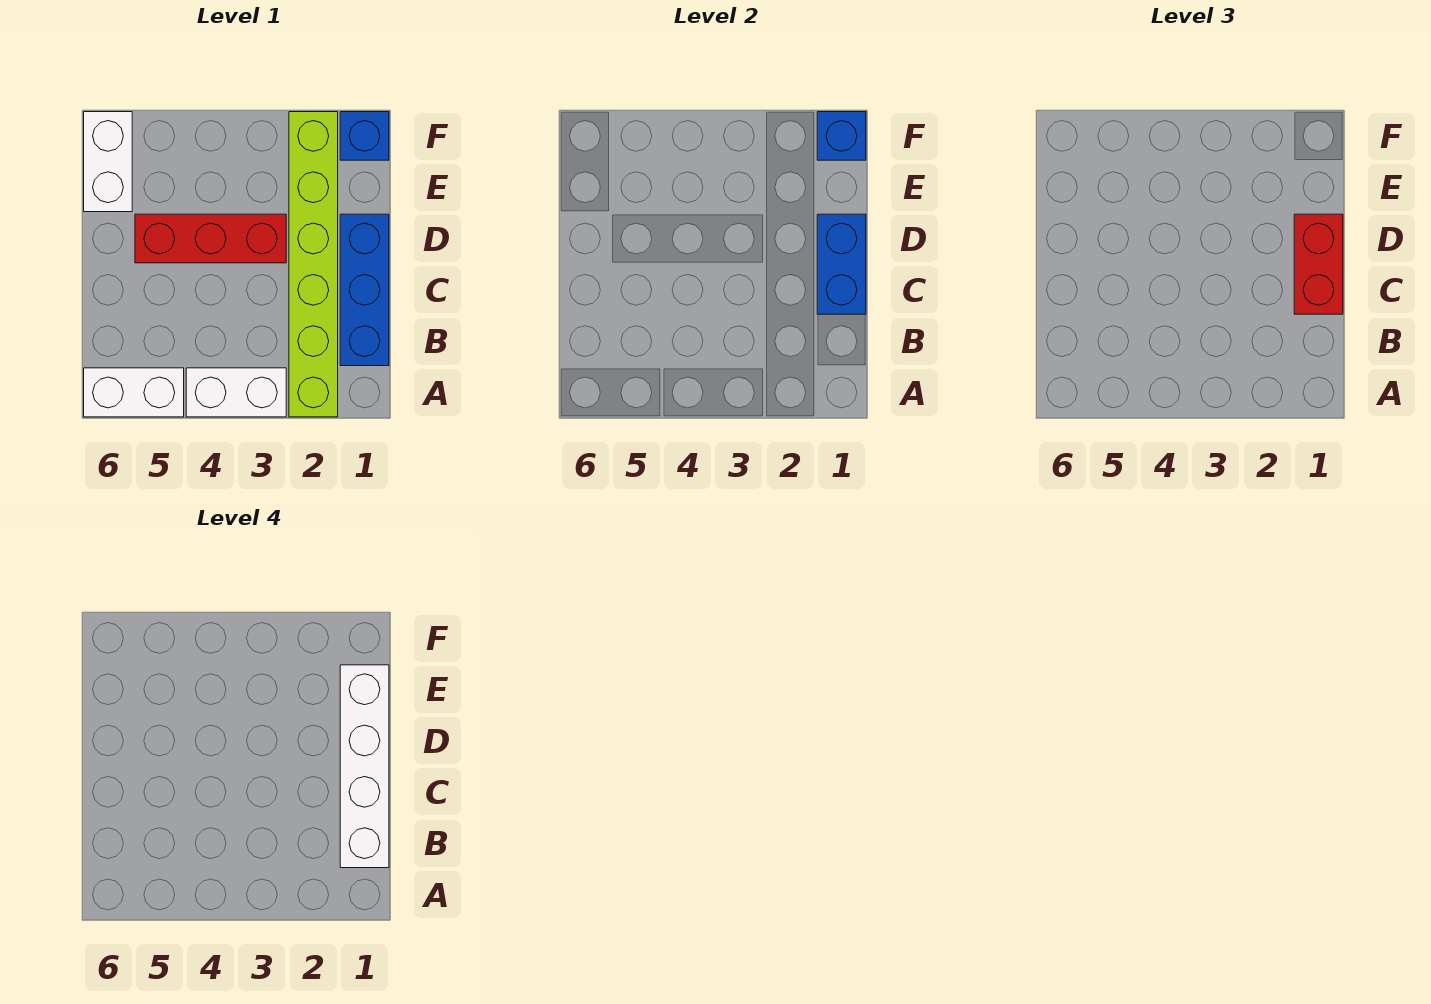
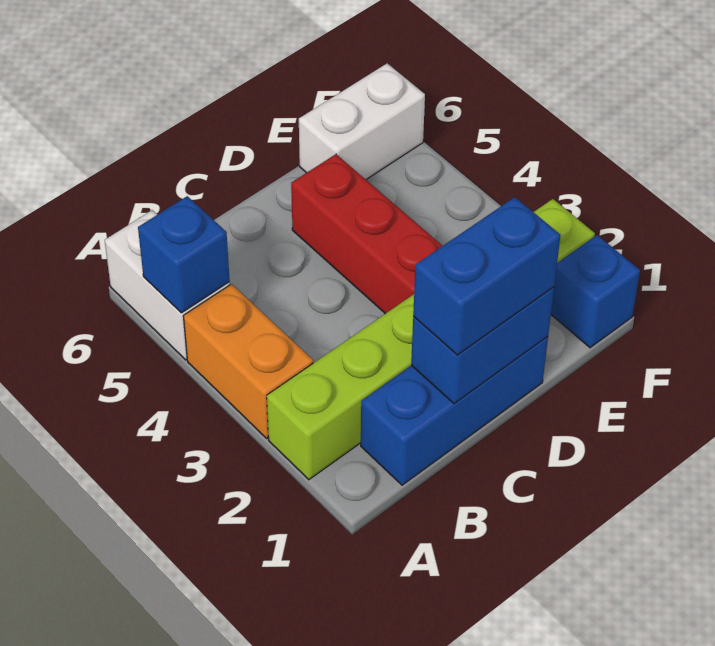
white 1x2 brick [186,368,286,417] -> orange 1x2 brick [183,284,313,438]
white 1x4 brick [340,665,389,868] -> none
red 1x2 brick [1294,214,1343,314] -> blue 1x2 brick [413,197,561,355]
blue 1x1 brick [817,112,866,160] -> blue 1x1 brick moved to [138,196,230,313]

